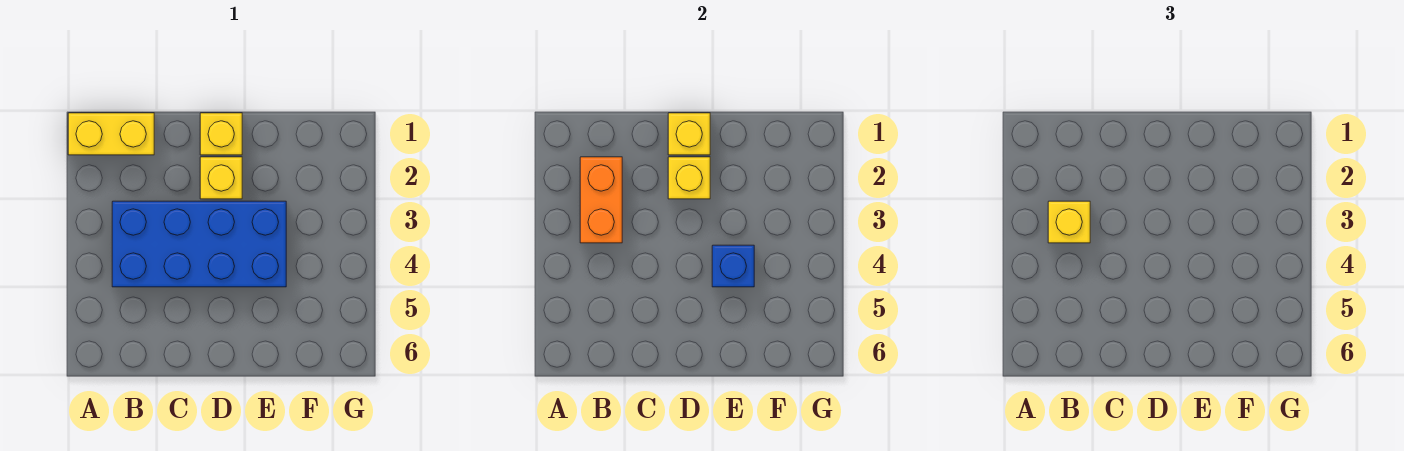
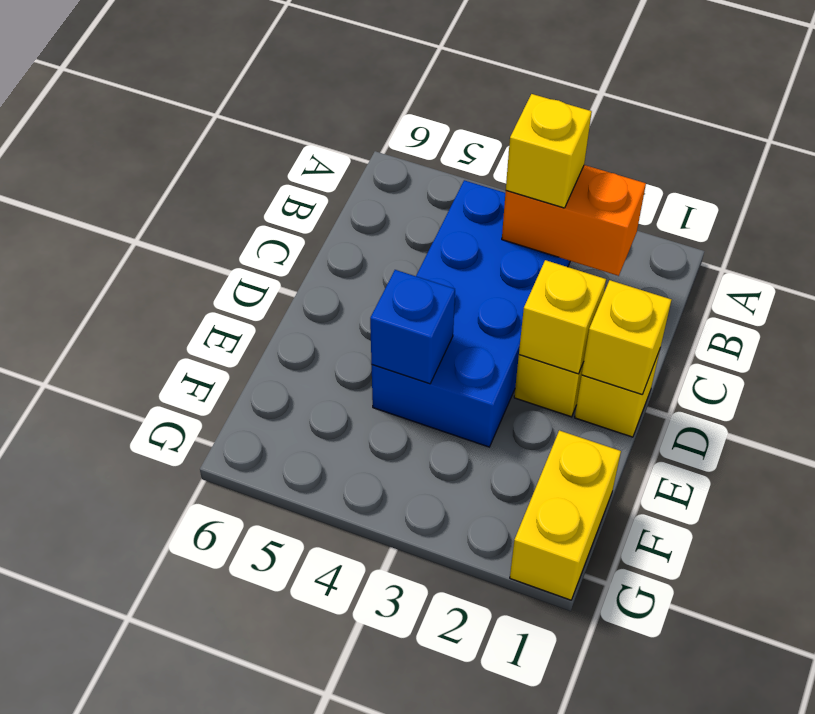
yellow 1x2 brick [68,113,154,155] -> yellow 1x2 brick moved to [510,430,621,600]

